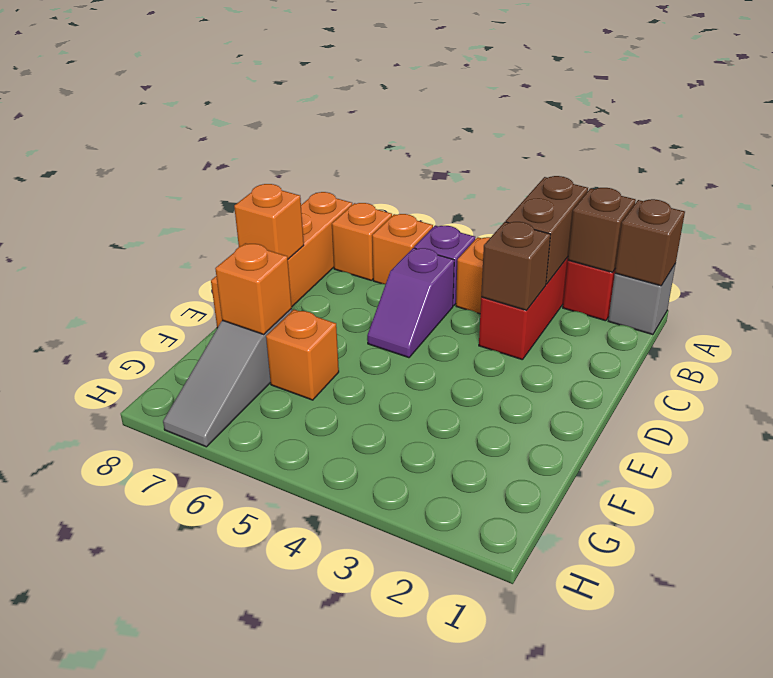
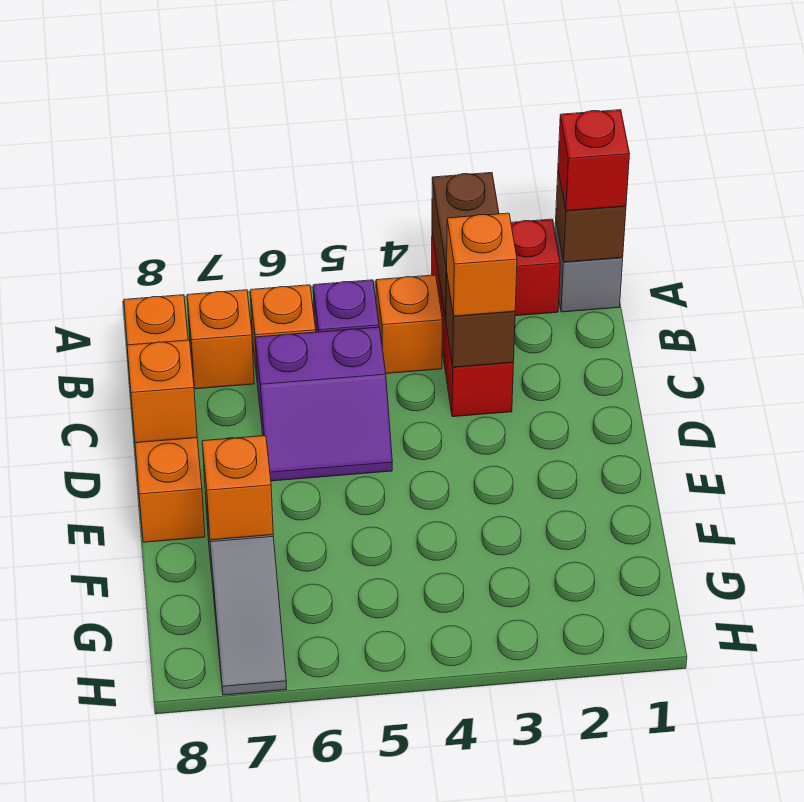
none -> red 1x1 brick [558,110,630,211]
brown 1x1 brick [568,188,636,272] -> none
purple 1x2 slope [367,248,454,358] -> purple 2x2 slope [255,327,392,481]
orange 1x1 brick [266,310,339,400] -> orange 1x1 brick moved to [446,213,517,316]

